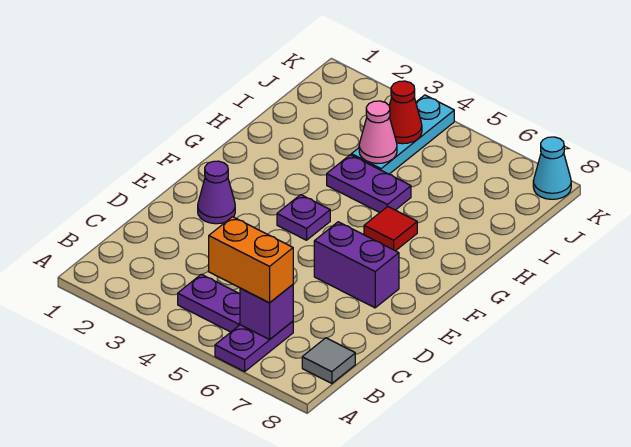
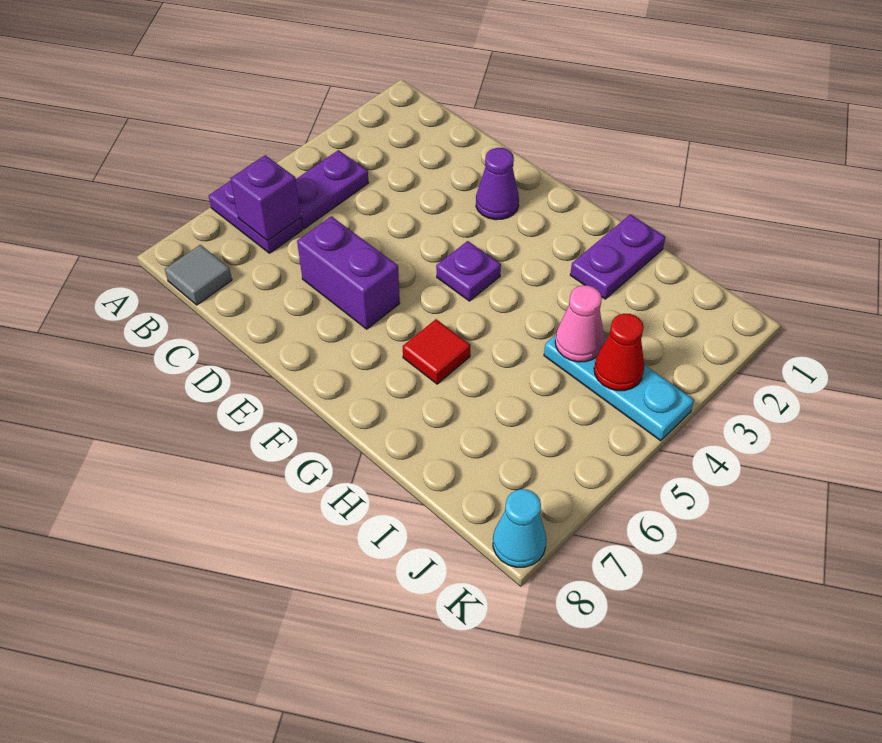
orange 1x2 brick [209,217,293,303] -> none
purple 1x2 brick [314,222,399,308] -> purple 1x2 brick turned to [297,216,400,329]
purple 1x2 plate [327,155,411,212] -> purple 1x2 plate moved to [570,214,665,299]

